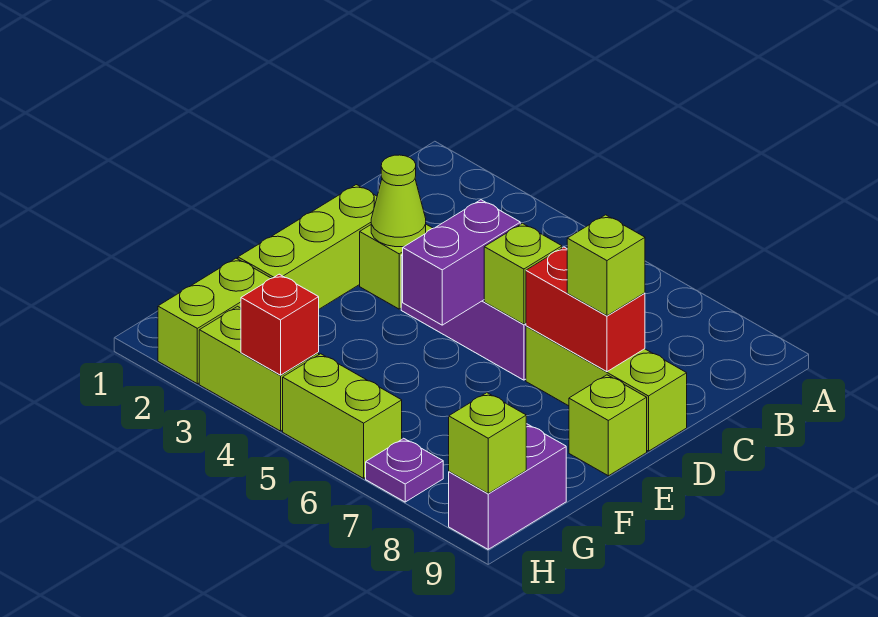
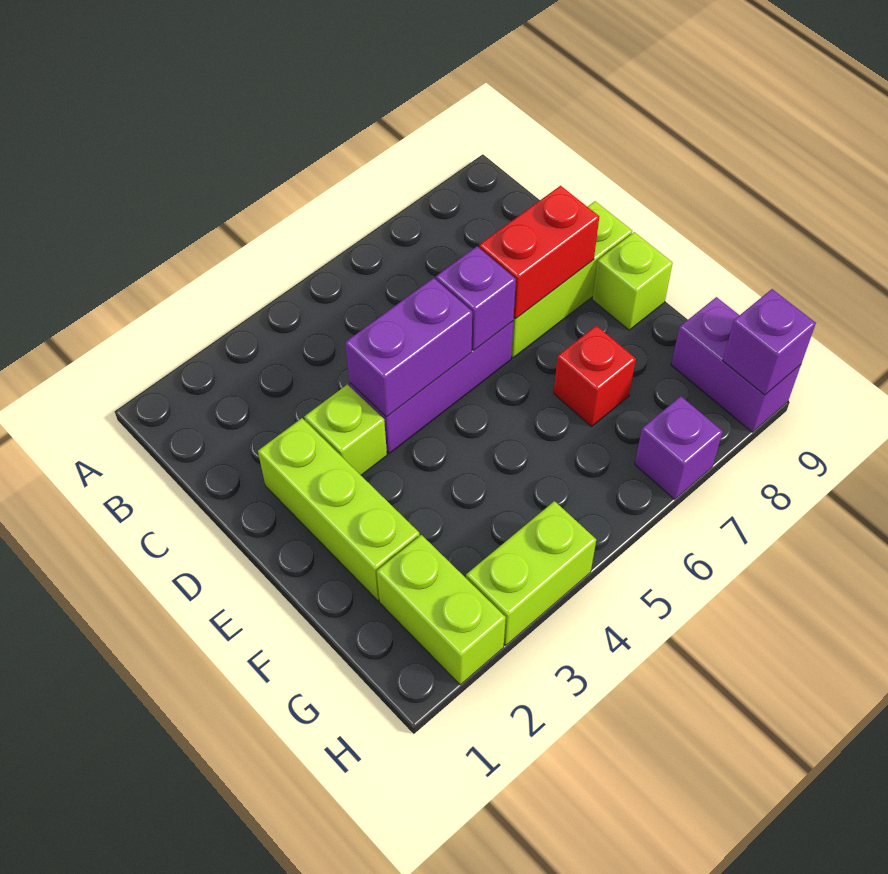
lime 1x1 cone [371,155,426,247] -> none
purple 1x2 brick [403,200,520,325] -> purple 1x2 brick turned to [345,278,472,417]
lime 1x1 brick [484,223,562,324] -> purple 1x1 brick [436,246,516,350]
lime 1x1 brick [567,215,645,316] -> none
red 1x1 brick [241,274,319,375] -> red 1x1 brick moved to [554,326,636,427]
lime 1x2 brick [283,354,402,478] -> none
purple 1x1 plate [366,438,443,502] -> purple 1x1 brick [635,396,723,500]
lime 1x1 brick [449,393,526,493] -> purple 1x1 brick [723,289,816,395]

